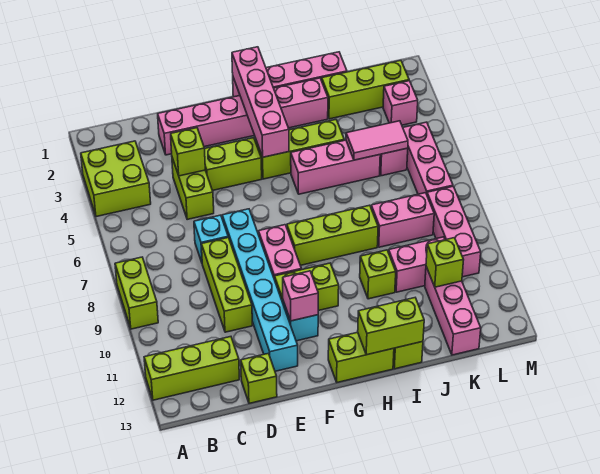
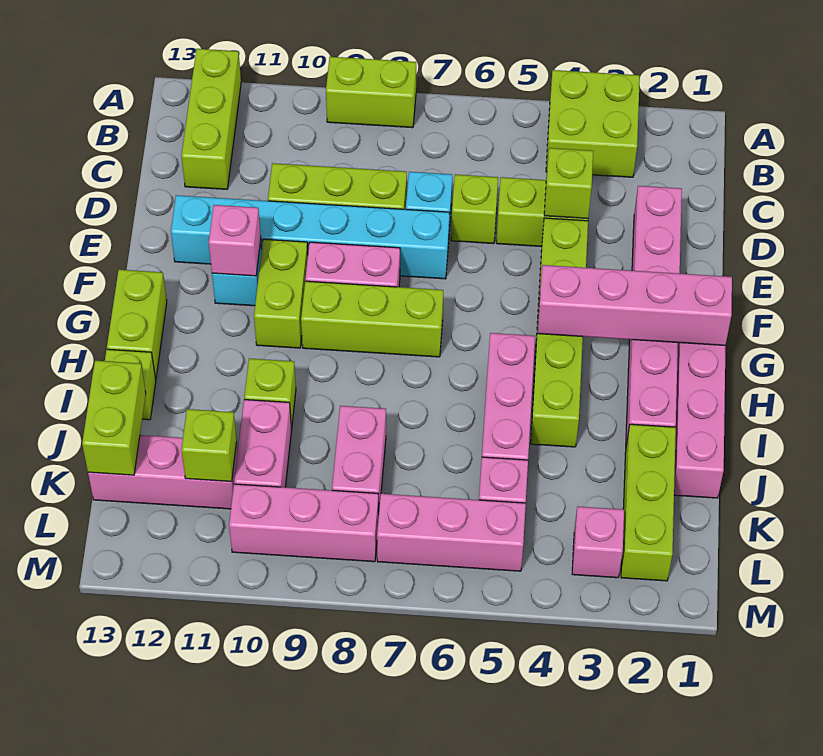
lime 1x1 brick [241,353,277,403] -> lime 1x1 brick moved to [451,175,498,244]
lime 1x3 brick [287,205,378,265] -> lime 1x3 brick turned to [301,281,443,357]
lime 1x2 brick [358,298,424,355] -> lime 1x2 brick moved to [82,361,146,475]
pink 1x2 tile [346,121,408,160] -> none

